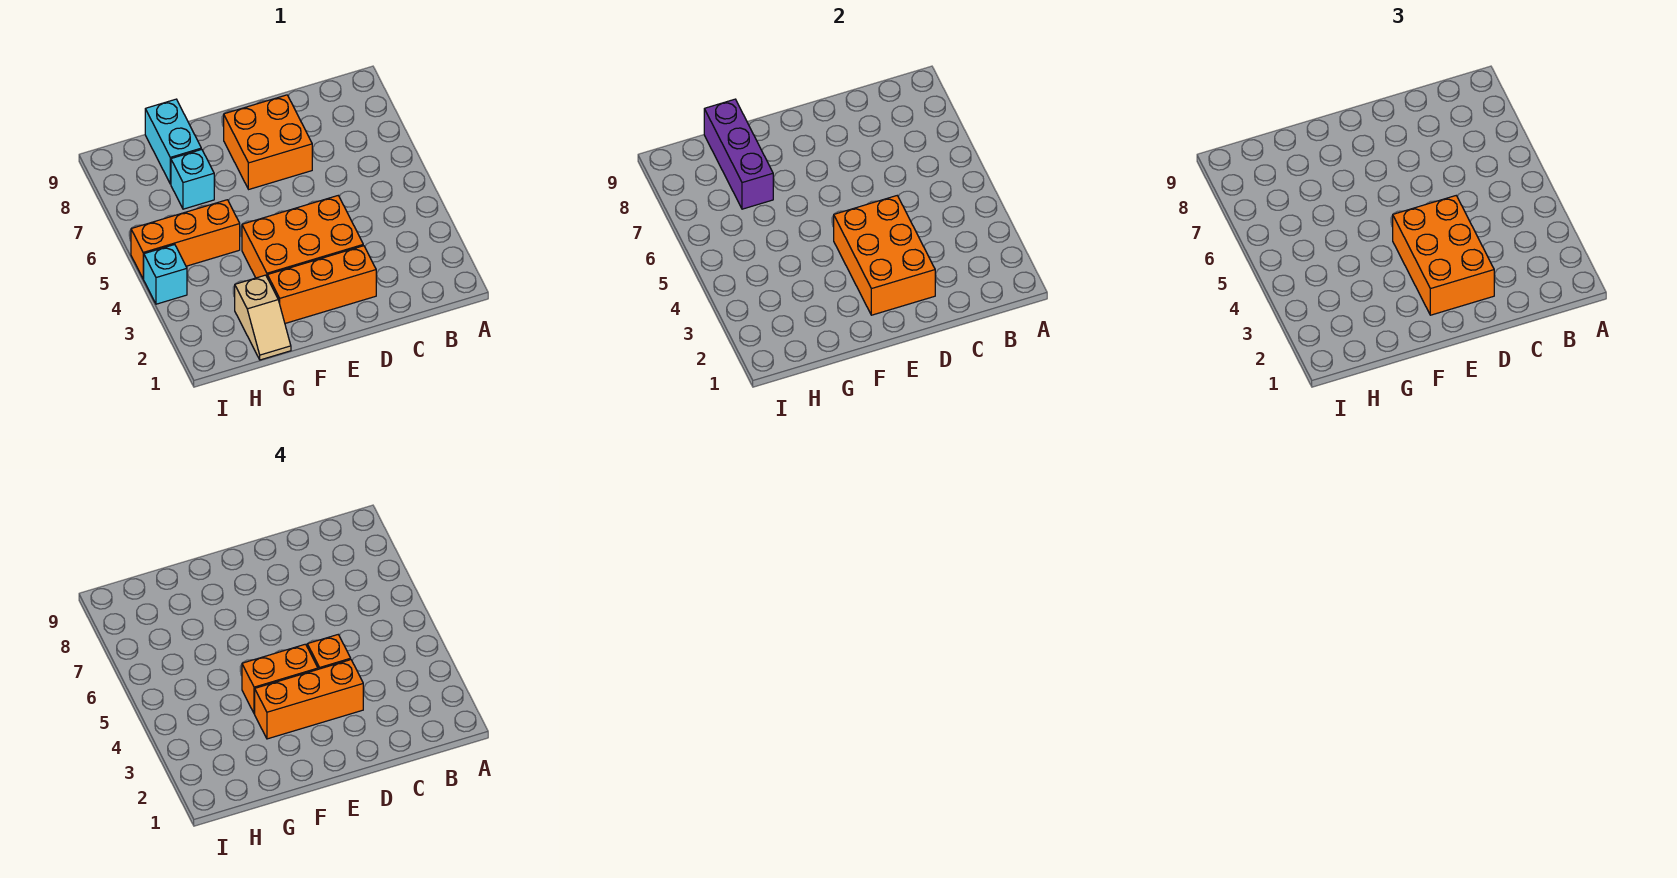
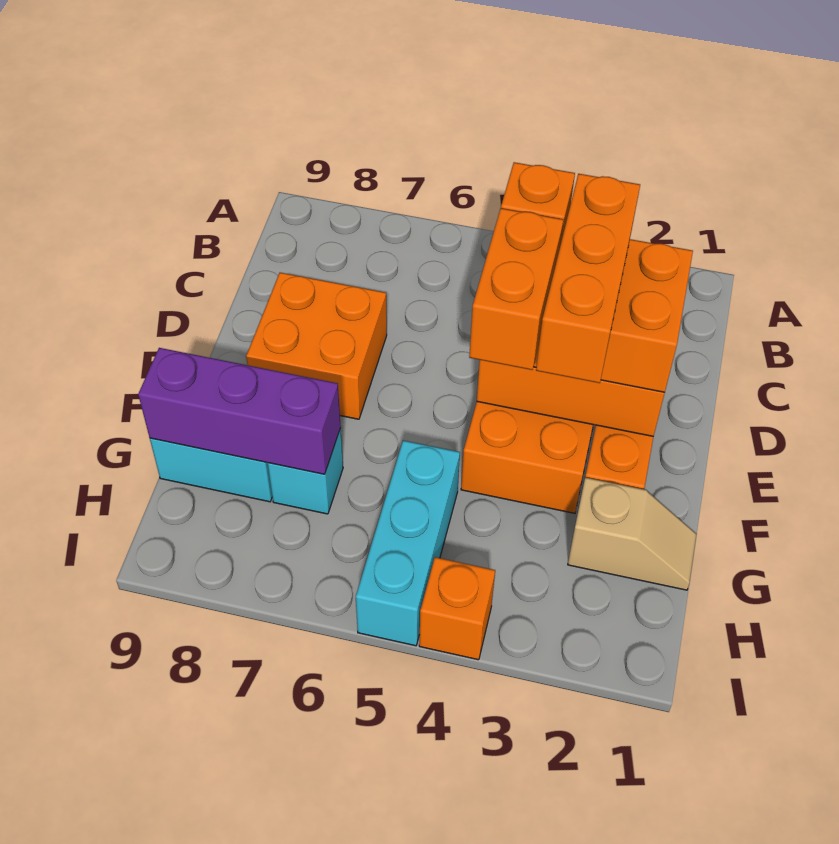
orange 1x3 brick [131,200,240,279] -> cyan 1x3 brick [356,440,460,646]
cyan 1x1 brick [144,245,187,304] -> orange 1x1 brick [419,557,495,660]

